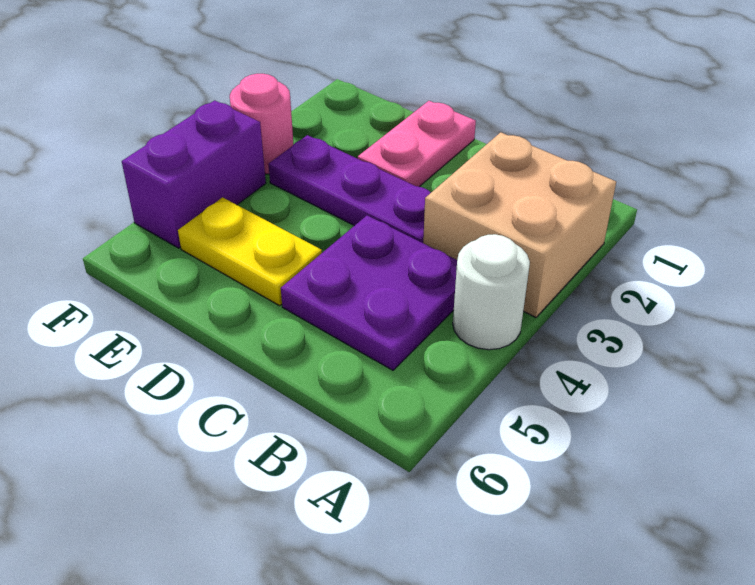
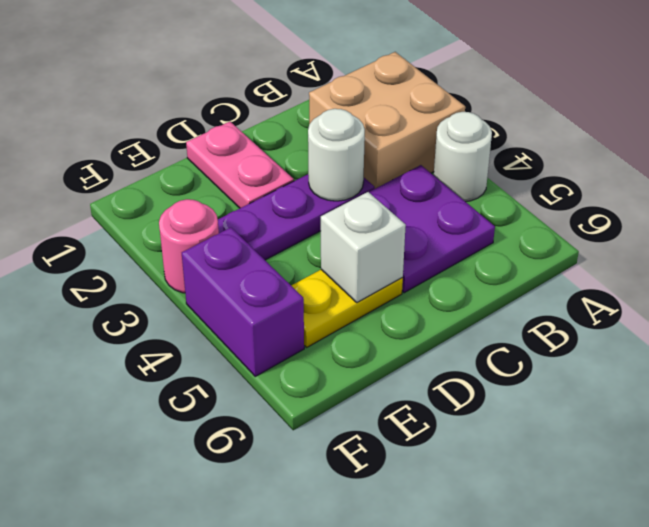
none -> white 1x1 round brick [308,109,365,201]
none -> white 1x1 brick [321,192,406,302]

